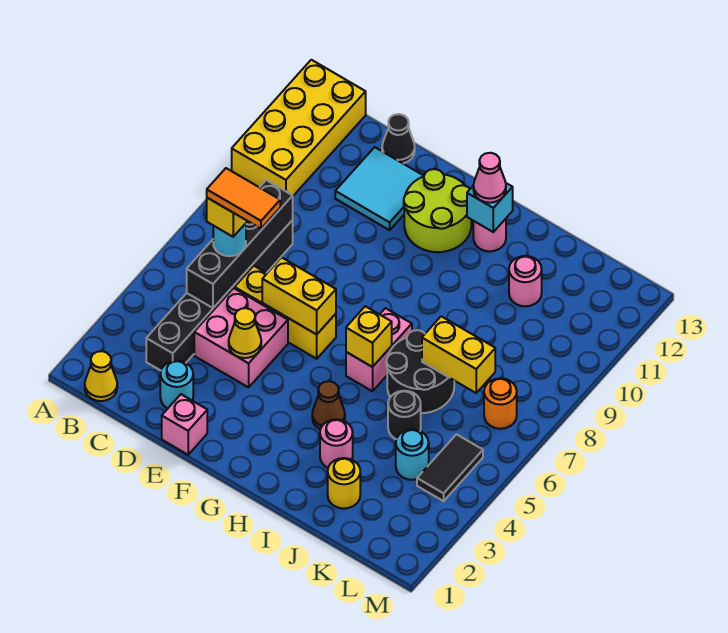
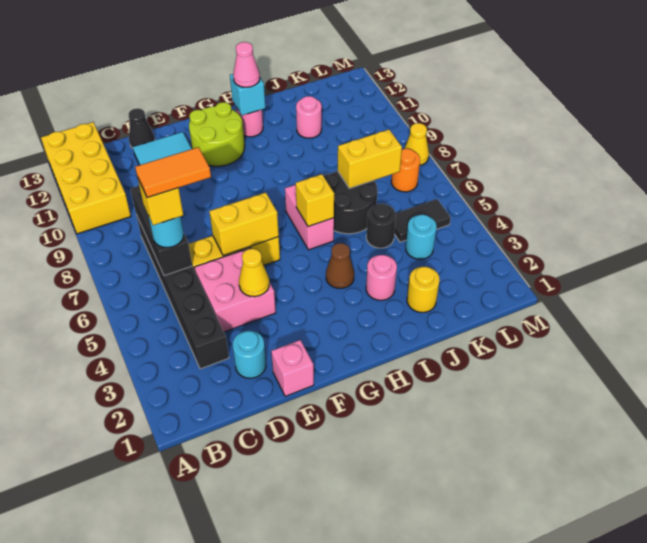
yellow 1x1 cone [85,351,117,401] -> yellow 1x1 cone moved to [404,123,429,165]
black 1x4 brick [187,180,293,308] -> black 1x3 brick [130,186,192,276]
black 1x2 tile [417,434,483,501] -> black 1x2 tile turned to [394,199,451,242]

